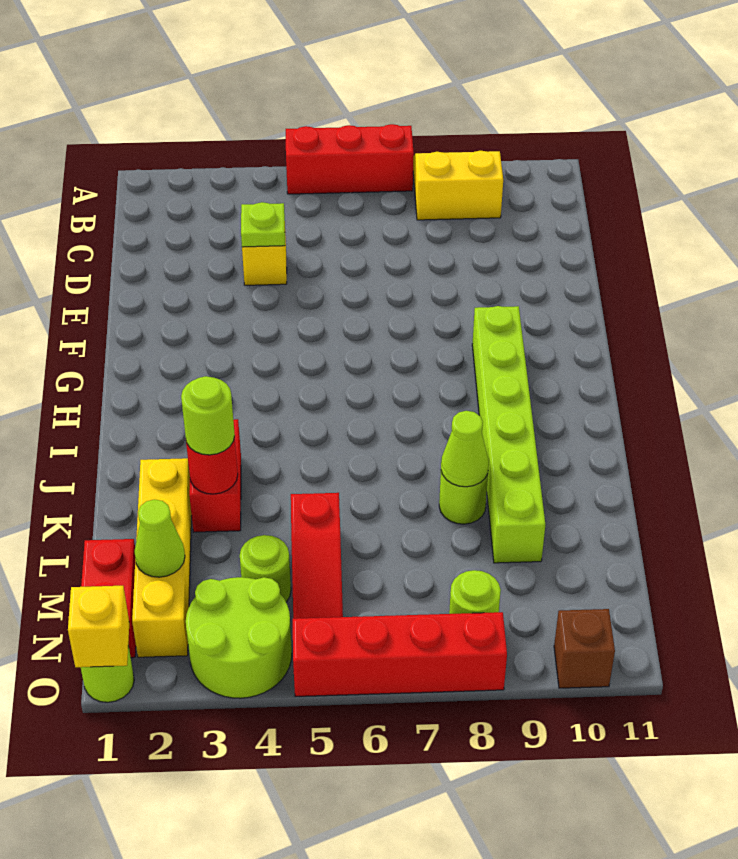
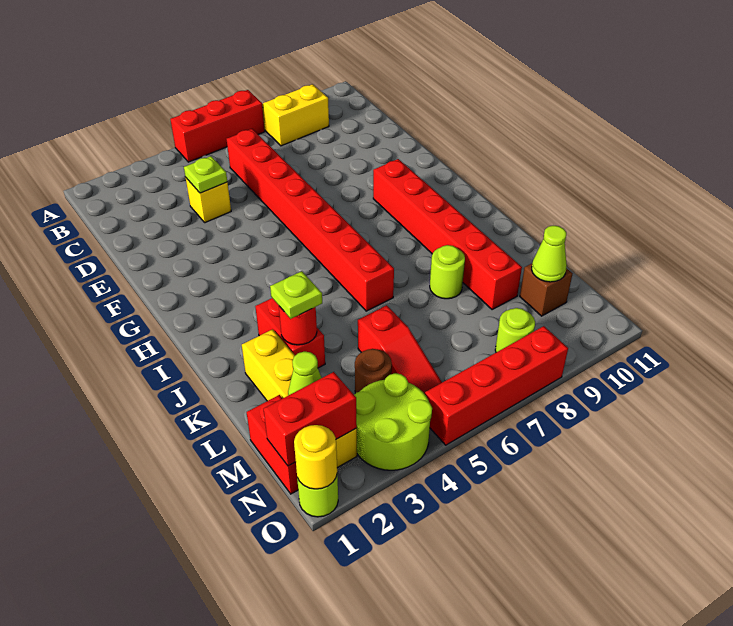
none -> red 1x8 brick [227,129,394,311]
lime 1x6 brick [472,306,545,563] -> red 1x6 brick [373,159,522,310]
lime 1x1 round brick [181,376,235,455] -> lime 1x1 plate [270,271,322,319]
lime 1x1 cone [441,411,489,487] -> lime 1x1 cone moved to [532,226,567,282]
lime 1x1 round brick [240,535,291,602] -> brown 1x1 round brick [355,349,392,393]
none -> red 1x2 brick [264,372,357,466]
yellow 1x1 brick [68,586,129,667] -> yellow 1x1 round brick [294,425,337,489]
brown 1x1 brick [554,609,615,688] -> brown 1x1 brick moved to [520,264,573,316]

